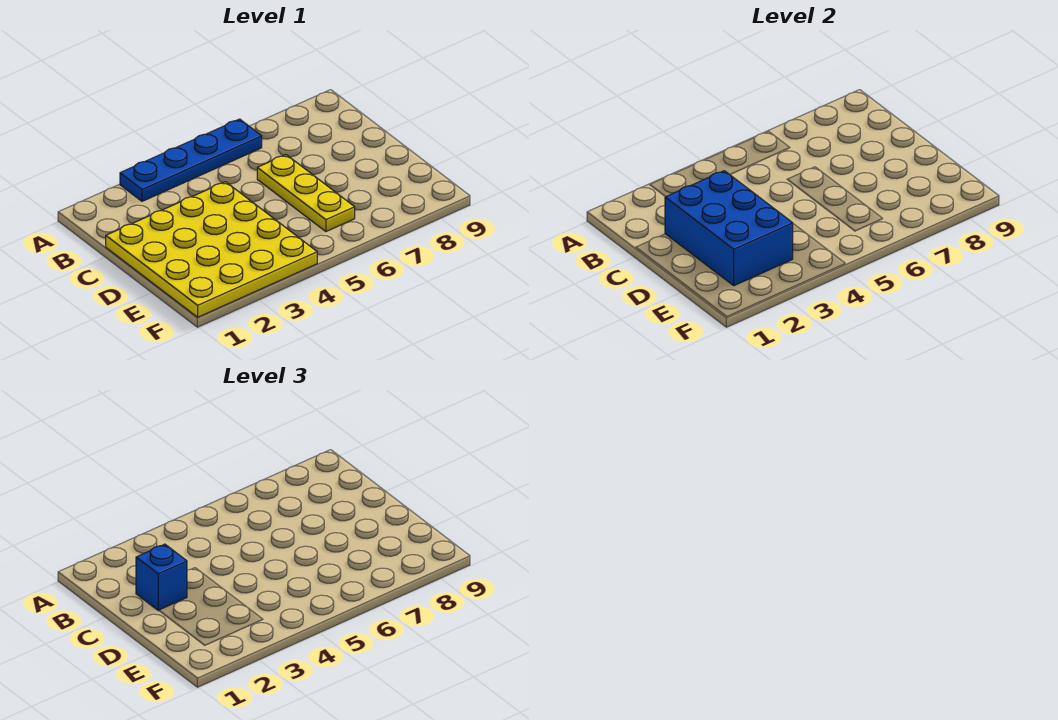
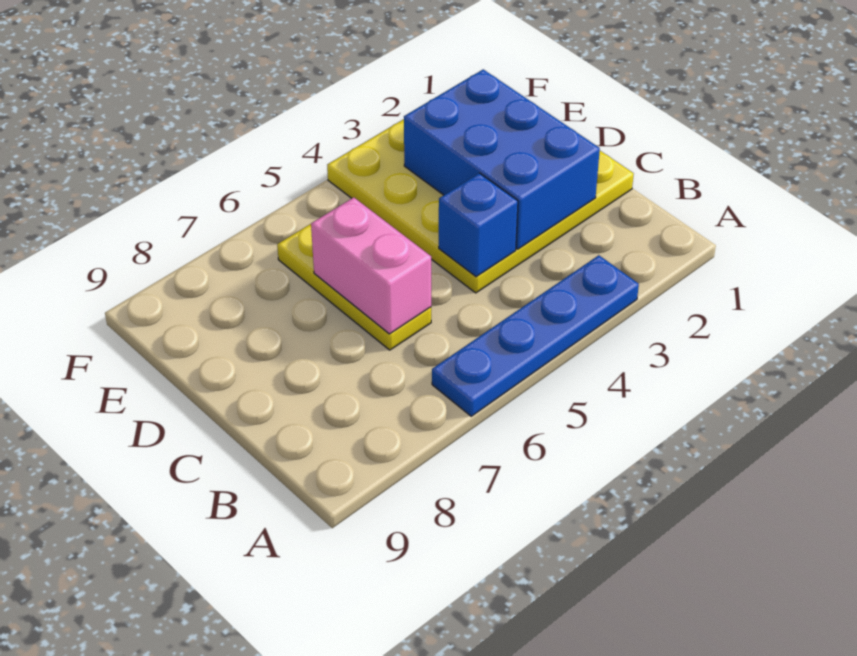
blue 1x1 brick [136,544,187,610] -> blue 1x1 brick moved to [439,173,518,277]
none -> pink 1x2 brick [311,197,431,334]

